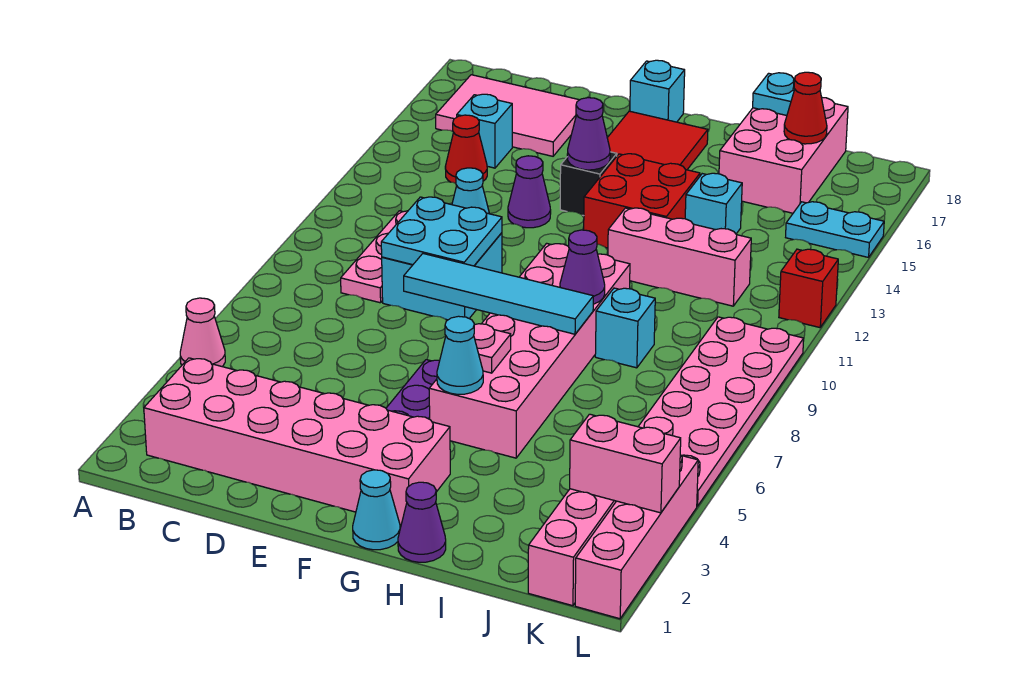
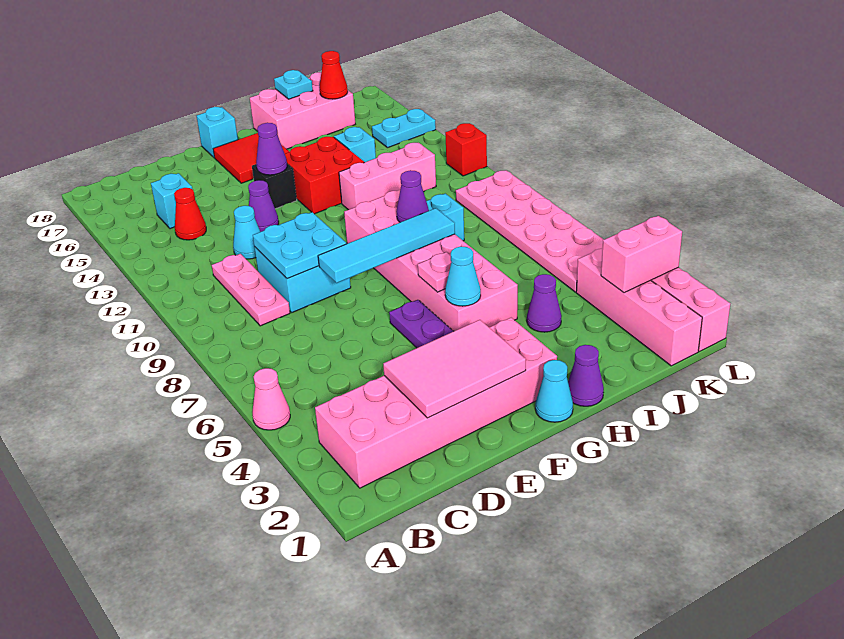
pink 2x3 tile [436,75,579,156] -> pink 2x3 tile moved to [383,320,526,418]
none -> purple 1x1 cone [527,274,562,332]
pink 2x3 brick [719,98,848,213] -> pink 2x3 brick turned to [250,72,355,149]

